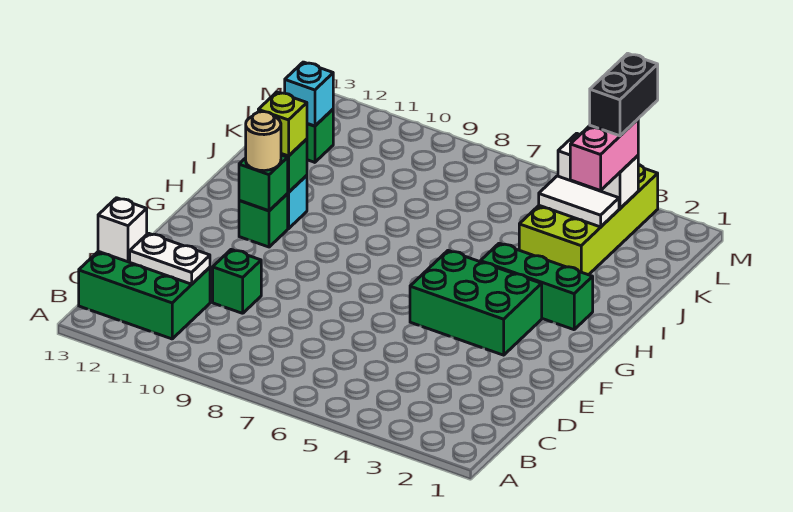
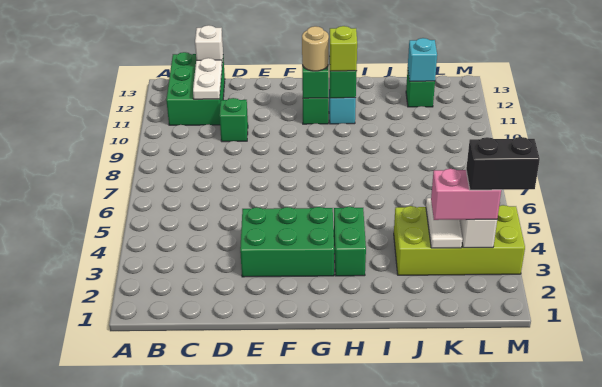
green 2x3 brick [410,251,542,355] -> green 2x3 brick turned to [240,207,334,277]
green 1x3 brick [480,243,593,330] -> green 1x2 brick [334,207,366,276]

